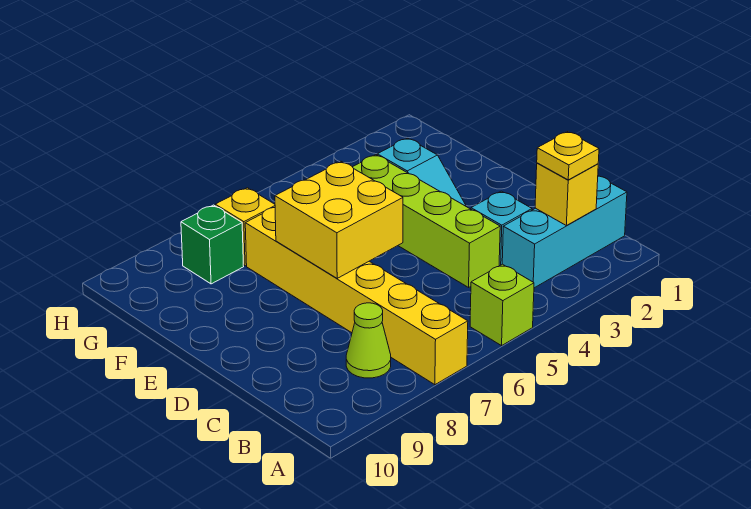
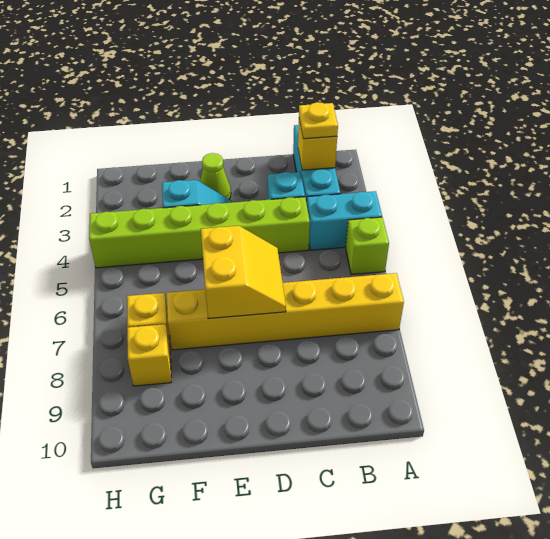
none -> cyan 1x2 brick [307,191,382,250]
lime 1x1 cone [346,303,391,378] -> lime 1x1 cone moved to [200,153,231,199]
lime 1x4 brick [353,155,500,287] -> lime 1x6 brick [89,197,310,268]
yellow 2x2 brick [275,162,403,278] -> yellow 2x2 slope [201,226,286,319]
green 1x1 brick [181,205,244,284] -> yellow 1x1 brick [127,324,171,386]

